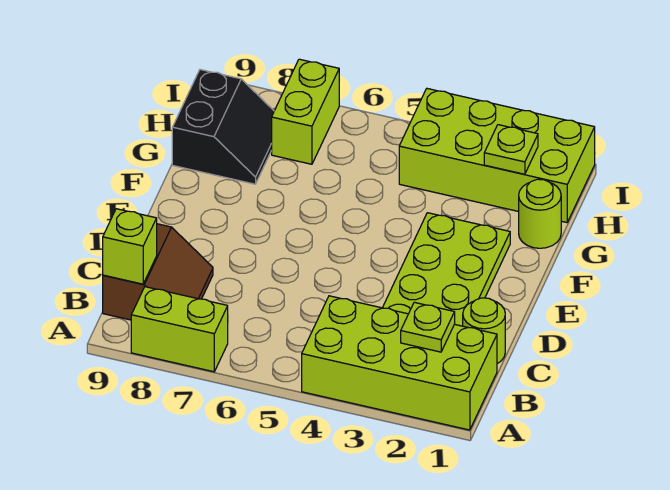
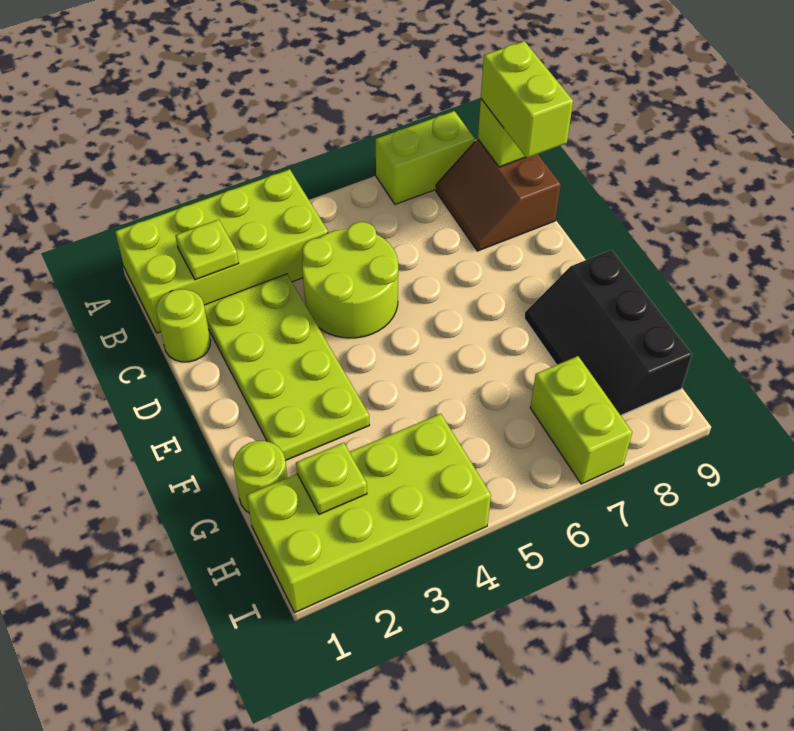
none -> lime 1x2 brick [481,41,573,158]
none -> lime 2x2 round brick [302,222,398,338]
black 2x2 slope [172,70,274,184] -> black 2x3 slope [524,250,692,415]

